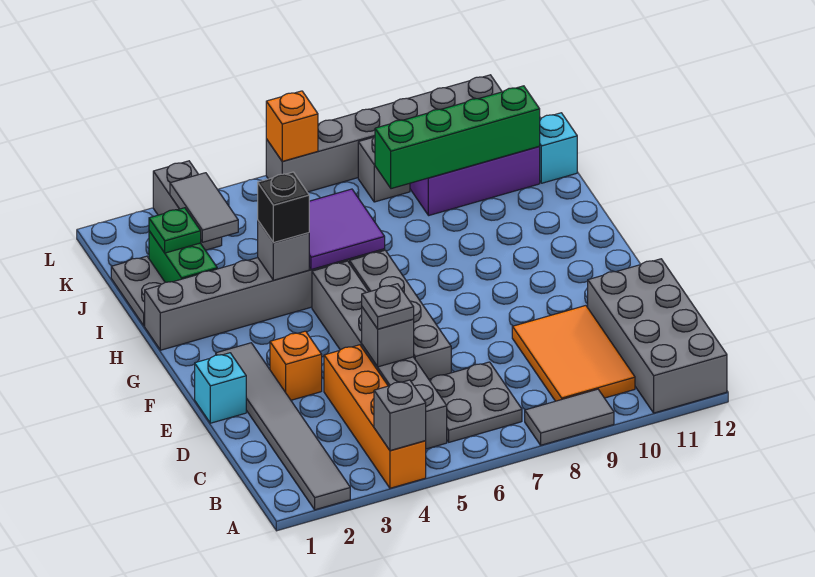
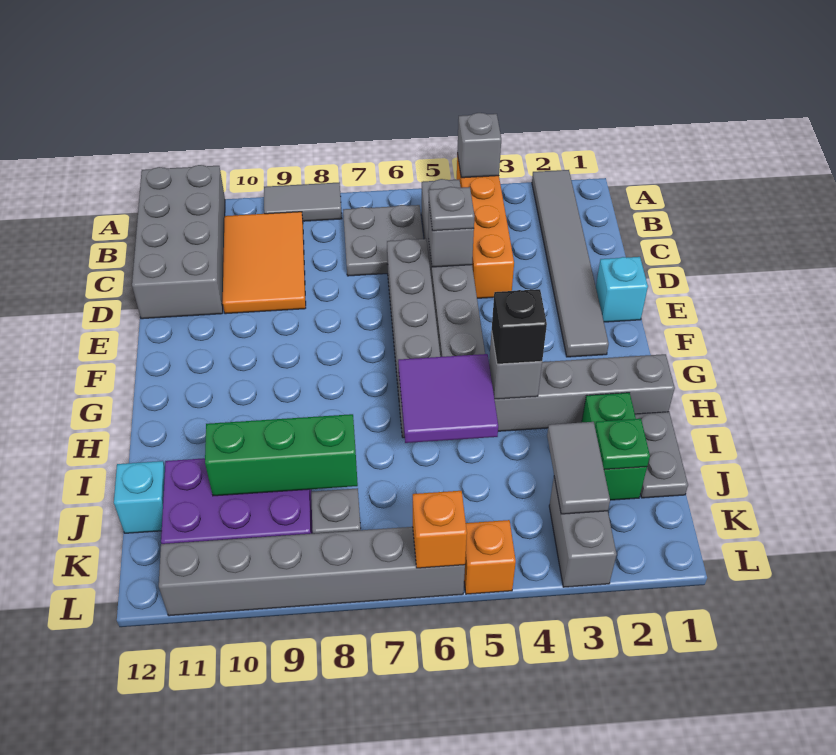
orange 1x1 brick [270,331,322,400] -> orange 1x1 brick moved to [464,520,516,594]
green 1x4 brick [375,86,540,189] -> green 1x3 brick [205,414,358,496]

